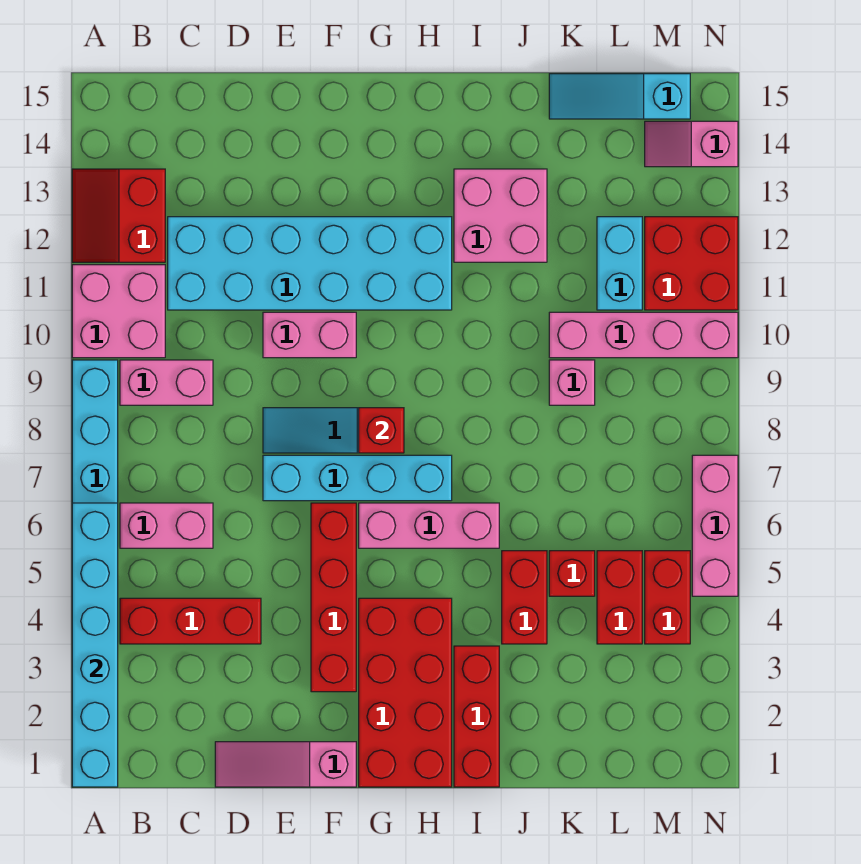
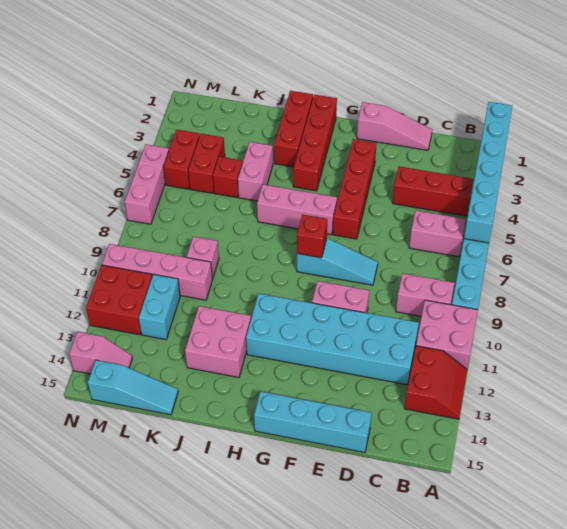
cyan 1x4 brick [263,455,452,501] -> cyan 1x4 brick moved to [254,391,372,452]
red 2x4 brick [359,598,452,787] -> red 1x4 brick [293,94,337,191]
red 1x2 brick [502,551,547,644] -> pink 1x2 brick [238,142,273,201]

